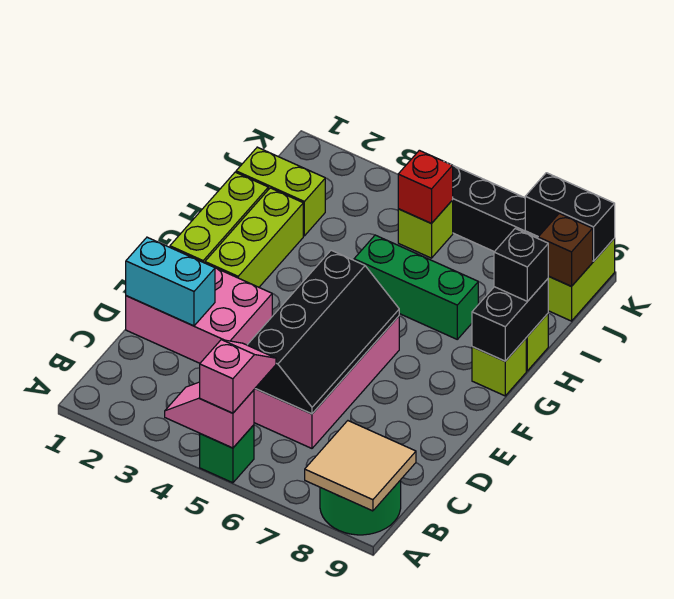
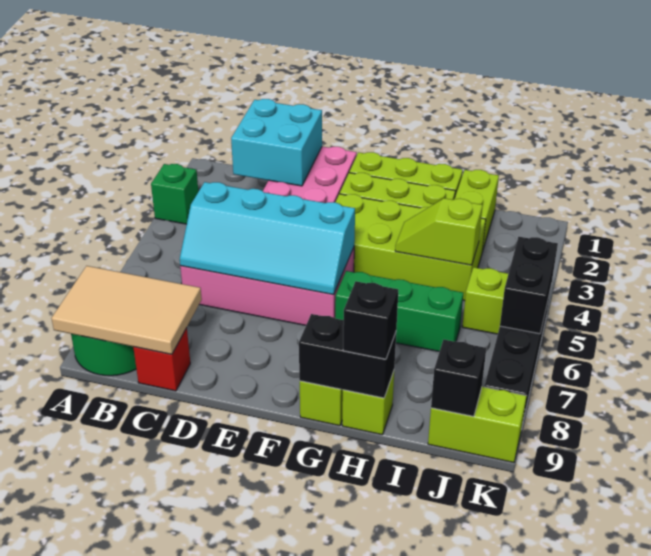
pink 1x2 slope [165,382,254,448] -> none
green 1x1 brick [200,425,254,483] -> green 1x1 brick moved to [151,164,198,224]
pink 1x2 slope [200,340,276,413] -> none
tan 2x2 tile [305,421,416,511] -> tan 2x3 tile [51,266,202,354]
black 2x4 slope [248,250,399,414] -> cyan 2x4 slope [180,182,355,295]
cyan 1x2 brick [126,237,215,326] -> cyan 2x2 brick [231,99,322,186]
none -> lime 2x4 brick [335,194,486,301]
none -> lime 1x2 slope [395,198,483,265]
green 1x3 brick [354,235,478,339] -> green 1x3 brick turned to [335,271,463,352]
red 1x1 brick [398,150,453,223] -> red 1x1 brick moved to [133,328,190,391]
brown 1x1 brick [538,213,593,286] -> black 1x1 brick [431,340,486,417]
black 1x2 brick [525,173,615,261] -> black 1x2 brick moved to [500,237,558,334]

